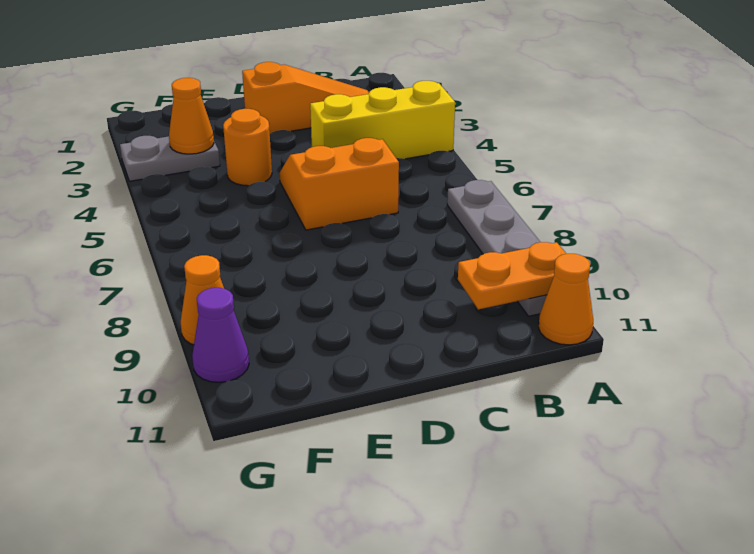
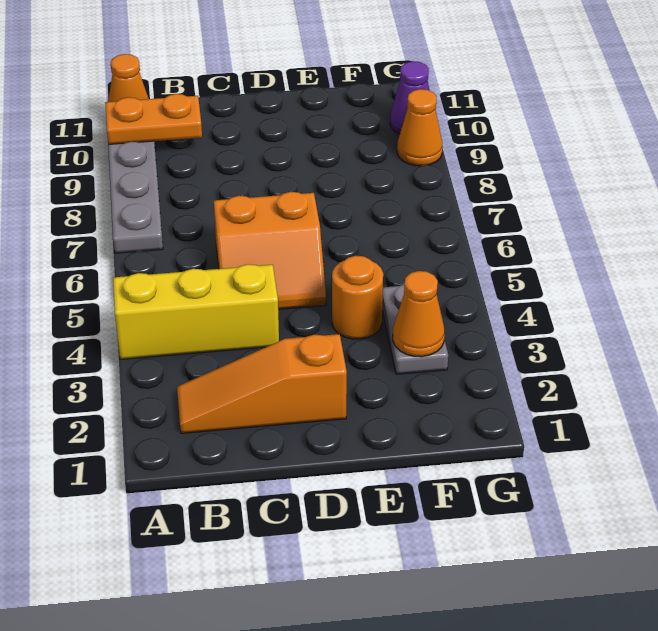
grey 1x2 plate [120,136,220,181] -> grey 1x2 plate turned to [382,285,448,374]

